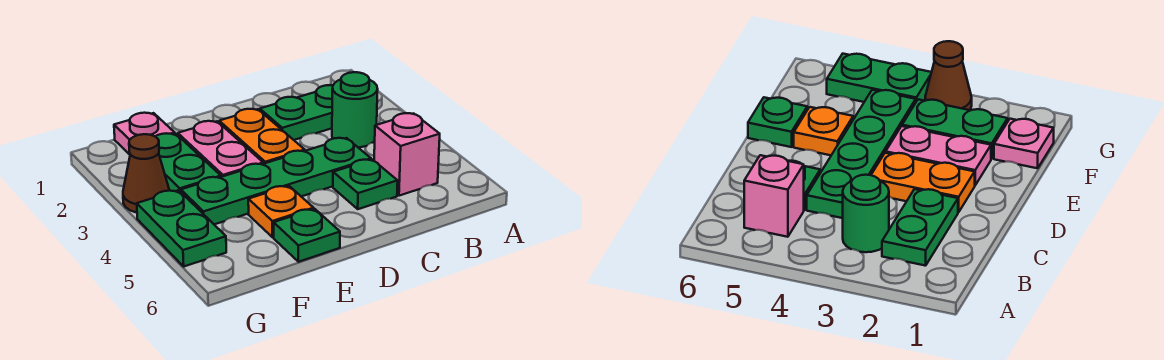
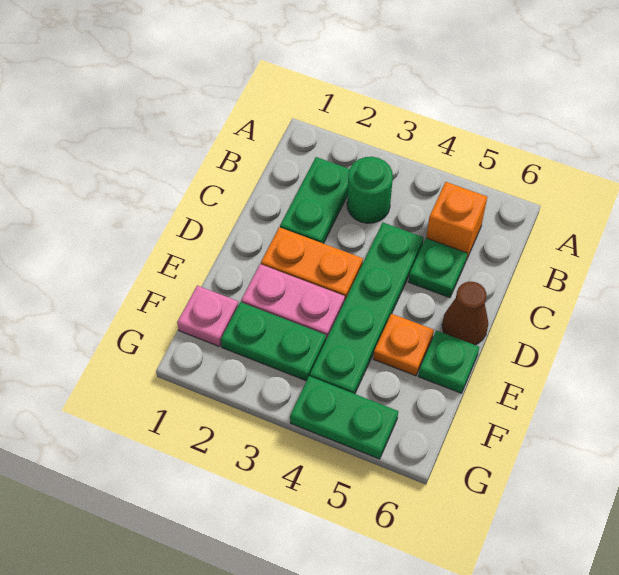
pink 1x1 brick [374,113,440,196] -> orange 1x1 brick [426,182,487,260]
brown 1x1 cone [123,134,169,213] -> brown 1x1 cone moved to [442,282,488,345]

